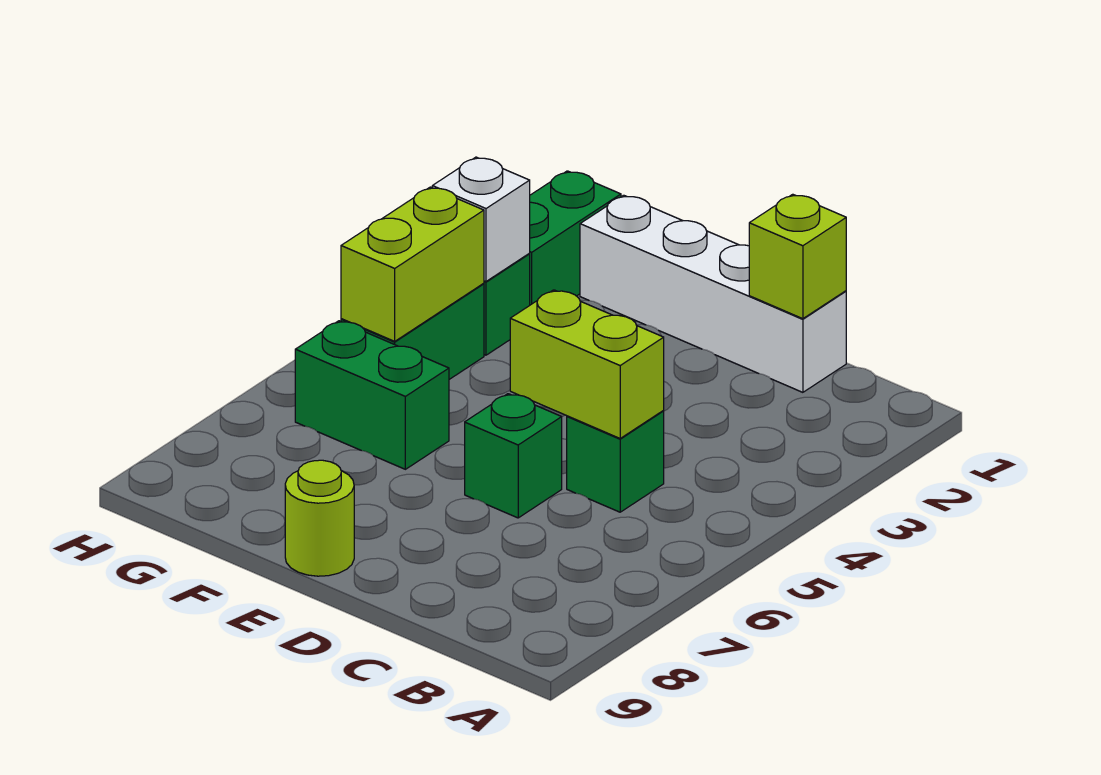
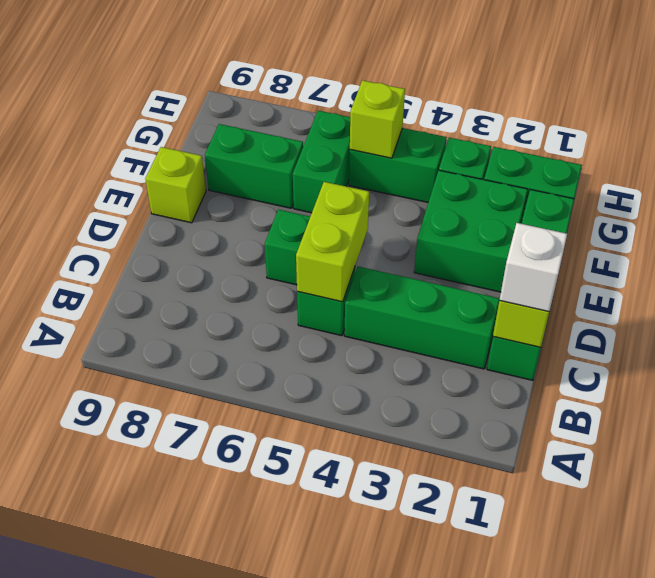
white 1x4 brick [580,195,846,392] -> green 1x4 brick [487,190,574,380]
none -> green 1x3 brick [344,267,500,369]
none -> green 2x2 brick [414,170,528,292]
lime 1x1 round brick [285,460,354,576] -> lime 1x1 brick [145,147,206,223]
none -> green 1x2 brick [205,124,303,208]
white 1x1 brick [432,157,530,281] -> white 1x1 brick moved to [499,223,567,311]
lime 1x2 brick [341,187,484,341] -> lime 1x1 brick [350,80,405,158]

